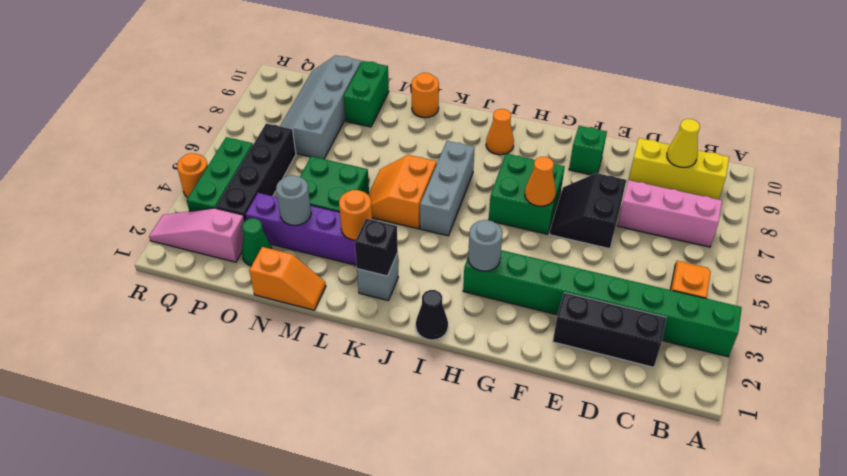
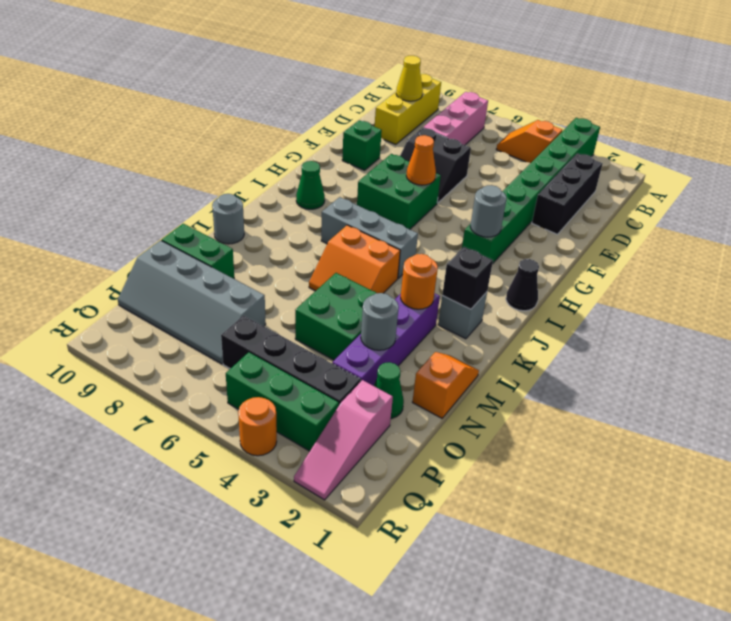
orange 1x1 cone [486,109,514,155] -> green 1x1 cone [296,161,325,209]
orange 1x1 round brick [411,73,439,118] -> grey 1x1 round brick [212,194,244,244]

